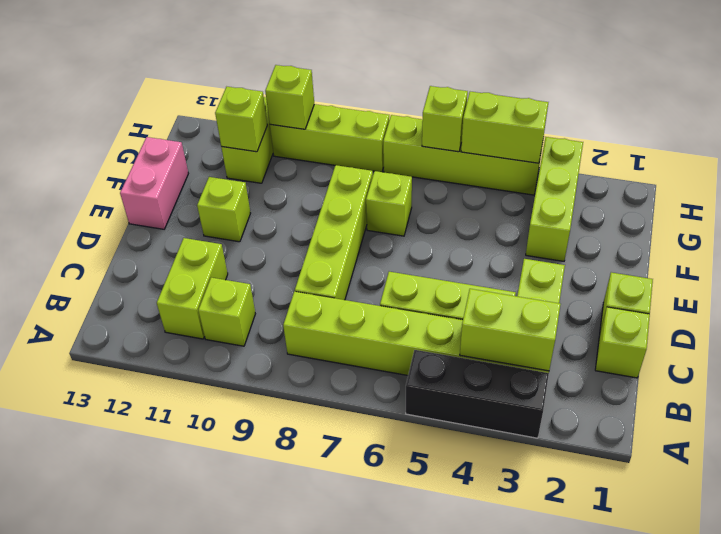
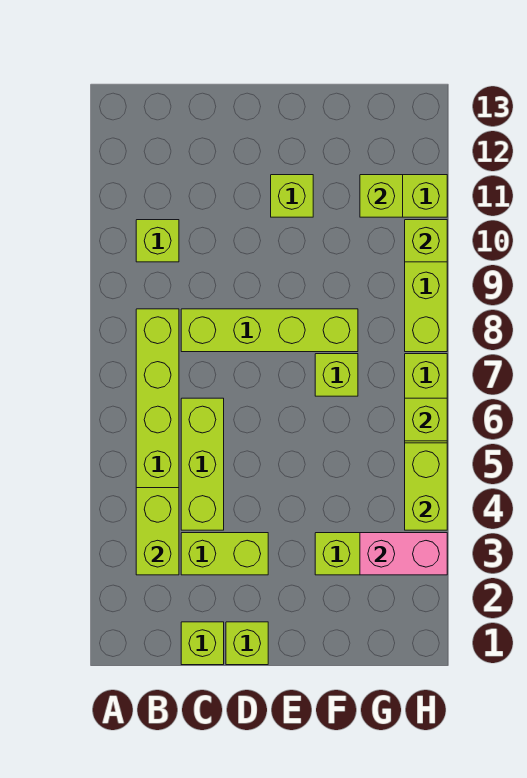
black 1x3 brick [406,350,549,438] -> none
lime 1x2 brick [157,238,228,339] -> none
pink 1x2 brick [120,137,188,229] -> pink 1x2 brick moved to [360,533,447,575]

